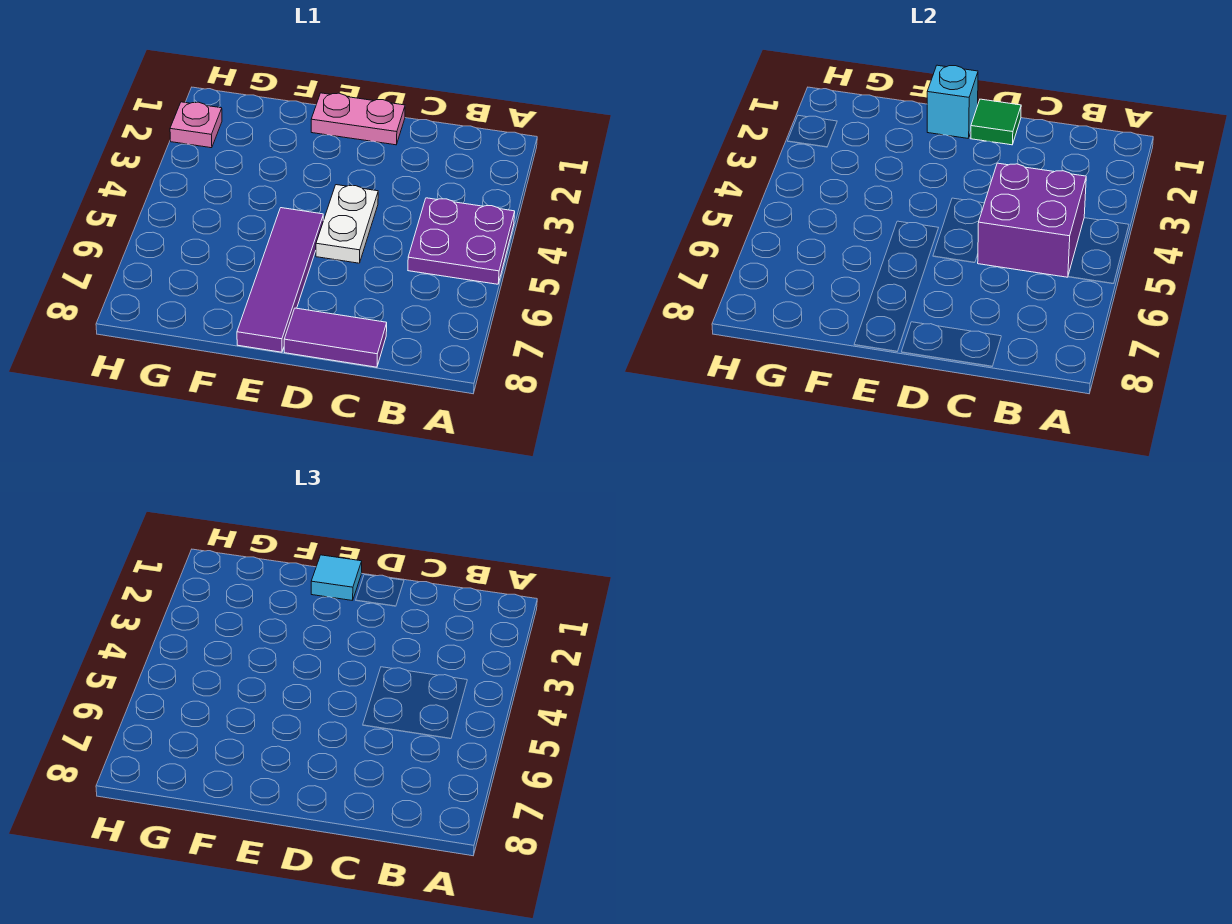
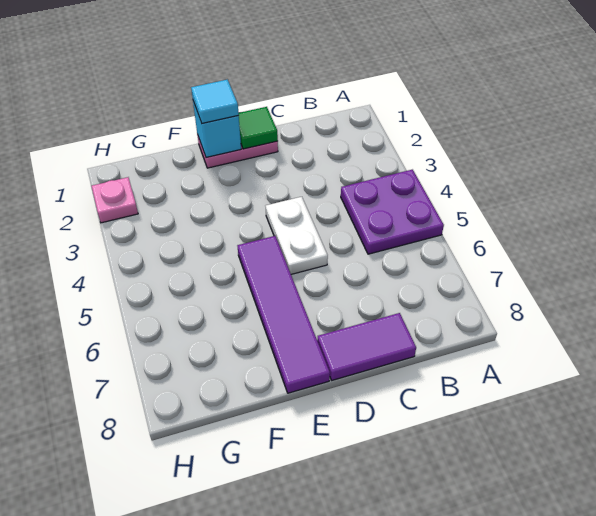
purple 2x2 brick [978,163,1086,277] -> none

